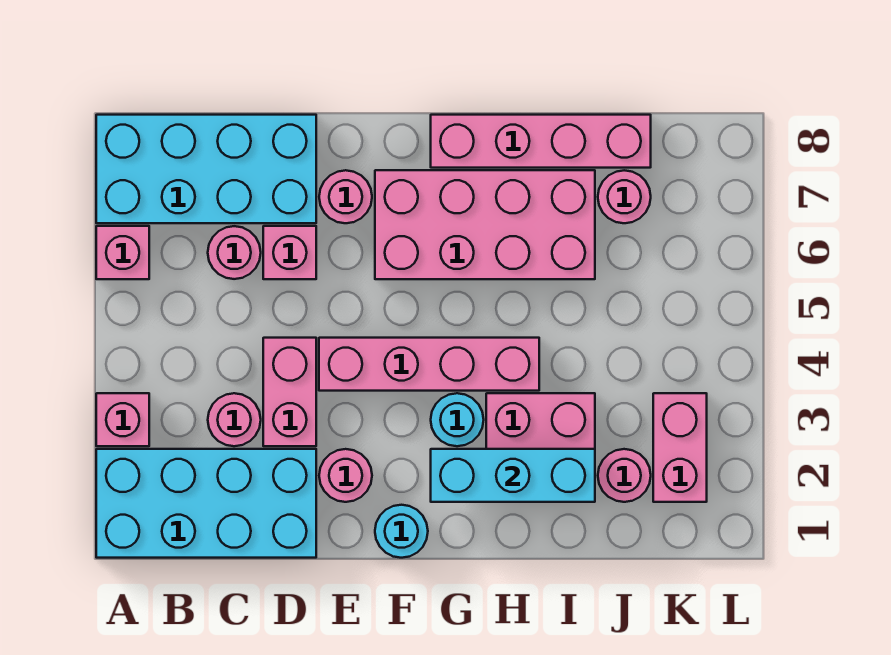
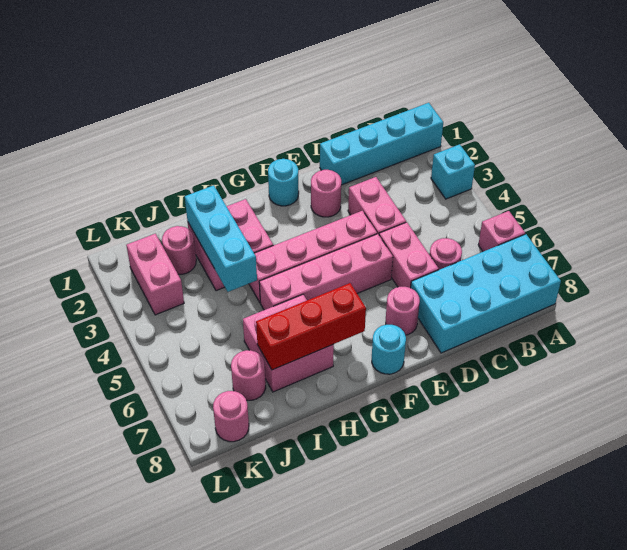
cyan 2x4 brick [96,449,316,558] -> cyan 1x4 brick [320,103,443,185]
pink 1x1 brick [96,393,149,446] -> cyan 1x1 brick [431,144,475,199]
pink 1x1 round brick [208,393,261,446] -> pink 1x1 round brick moved to [213,391,249,442]
pink 1x1 brick [263,226,316,279] -> pink 1x2 brick [379,222,439,288]
pink 2x4 brick [375,170,595,279] -> pink 2x2 brick [243,295,334,392]
cyan 1x3 brick [431,449,595,502] -> cyan 1x3 brick turned to [185,185,257,292]
cyan 1x1 round brick [431,393,484,446] -> cyan 1x1 round brick moved to [372,325,406,374]
none -> red 1x3 brick [256,283,366,370]
pink 1x4 brick [431,115,651,168] -> pink 1x4 brick moved to [259,234,393,310]

